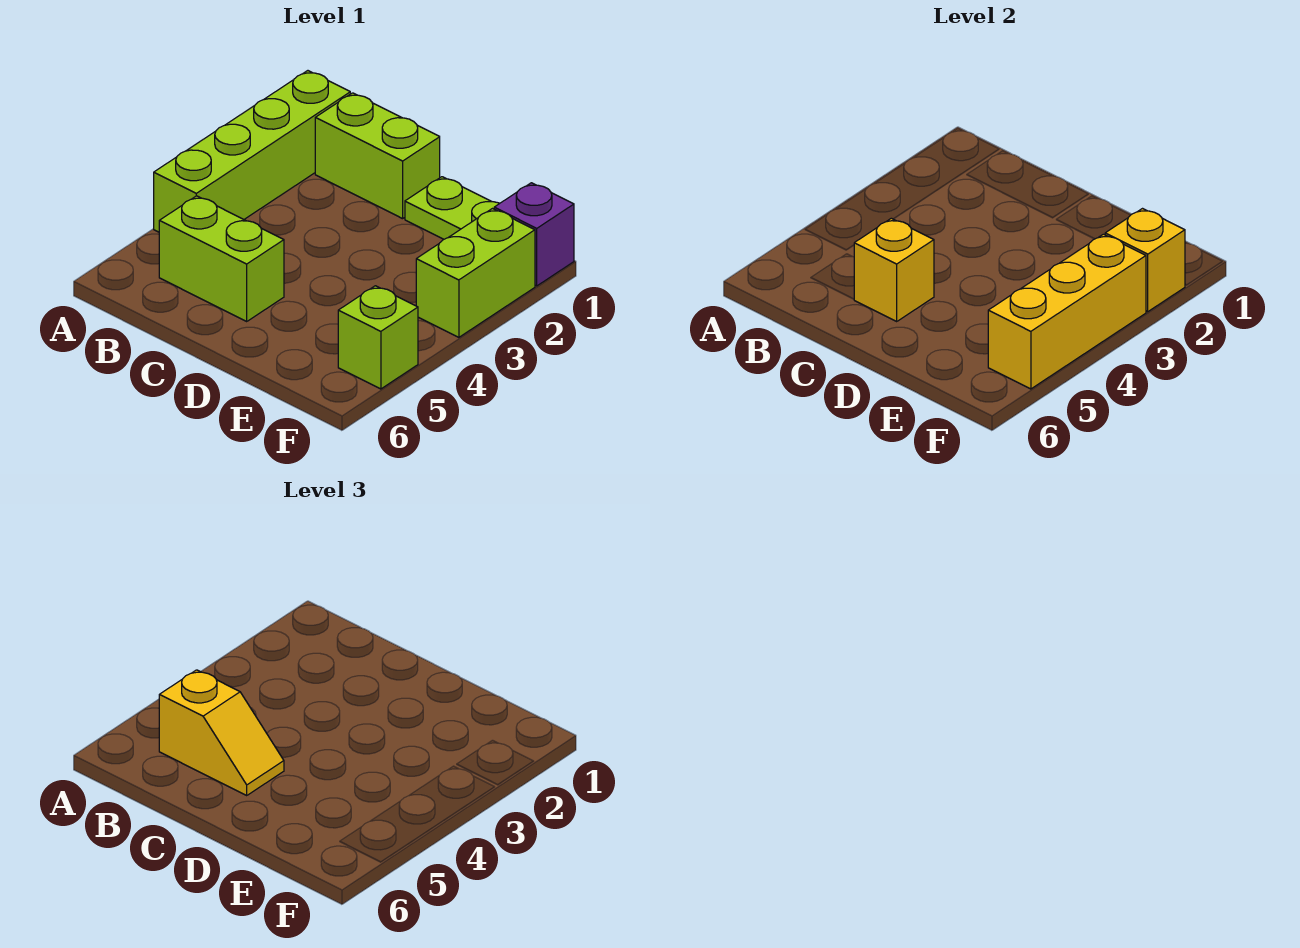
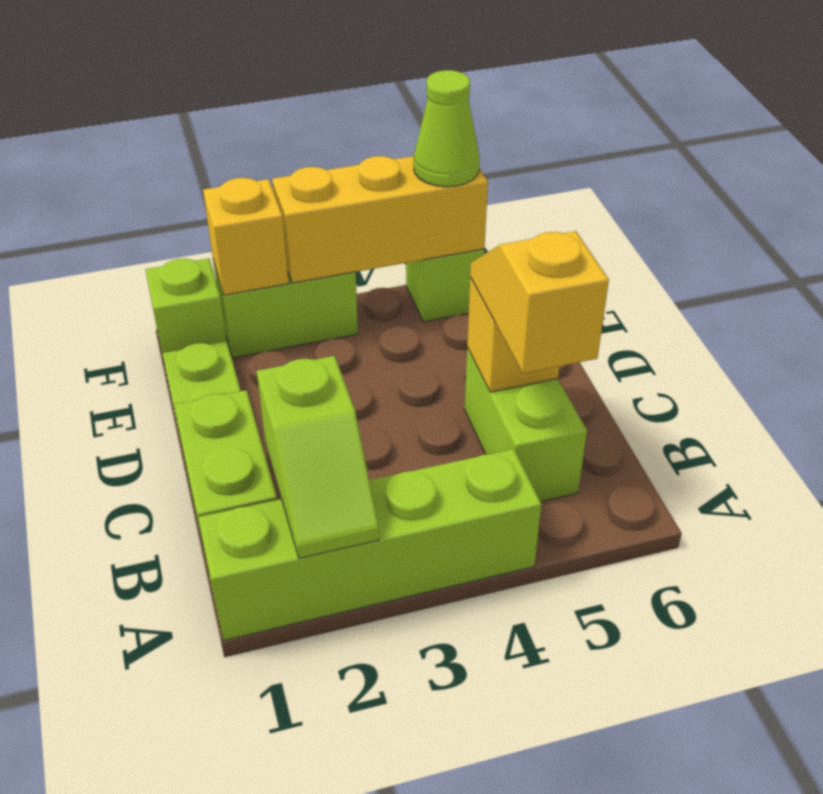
none -> lime 1x2 slope [257,356,379,558]
purple 1x1 brick [494,183,574,286] -> lime 1x1 brick [145,258,227,360]
none -> lime 1x1 cone [414,70,480,187]

